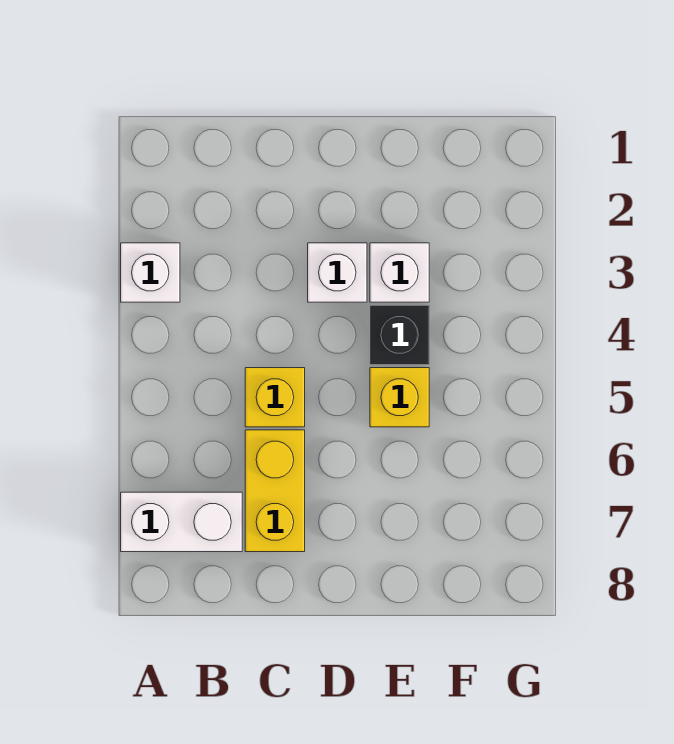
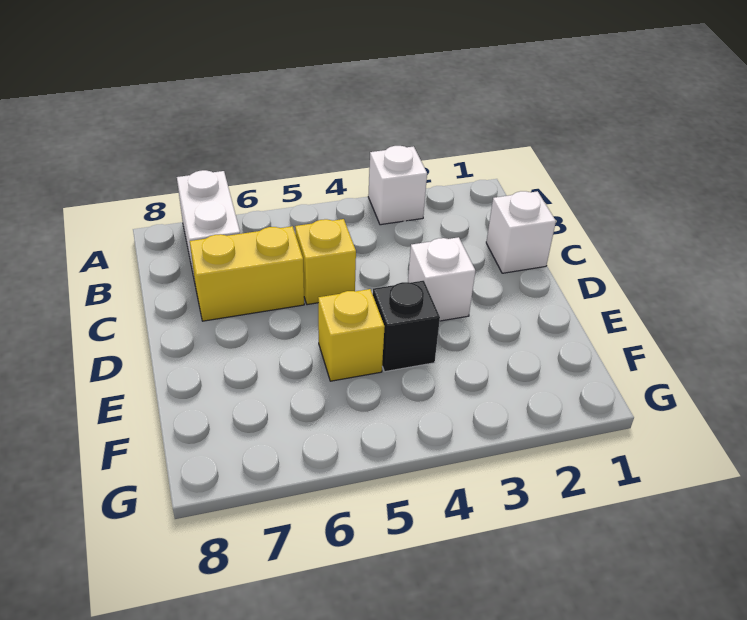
white 1x1 brick [370,243,429,302] -> white 1x1 brick moved to [486,191,556,273]

